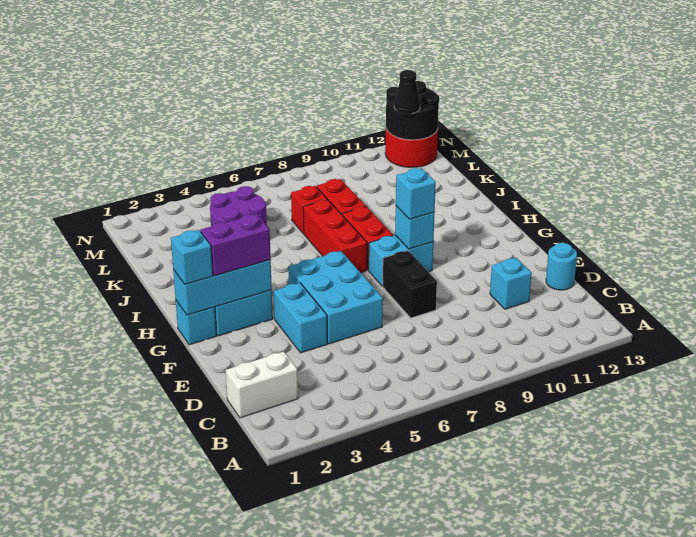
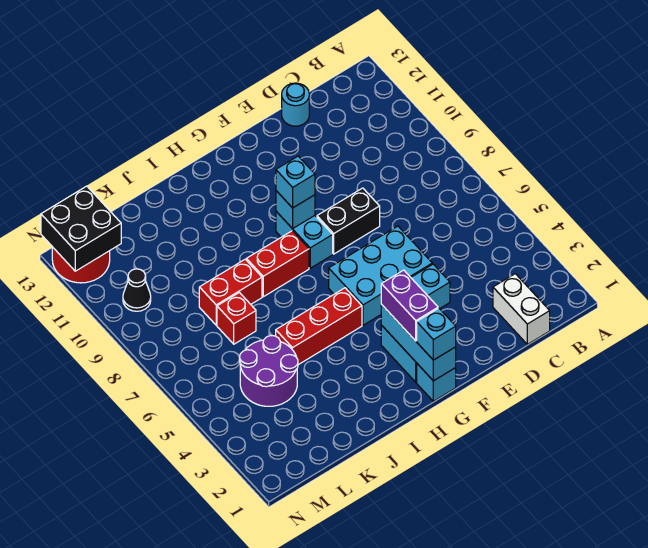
cyan 1x1 brick [490,258,532,309] -> none
red 1x3 brick [303,200,367,273] -> red 1x3 brick moved to [276,288,362,365]
black 2x2 round brick [386,81,439,140] -> black 2x2 brick [41,186,121,271]
black 1x1 cone [394,70,420,114] -> black 1x1 cone moved to [123,269,151,311]

